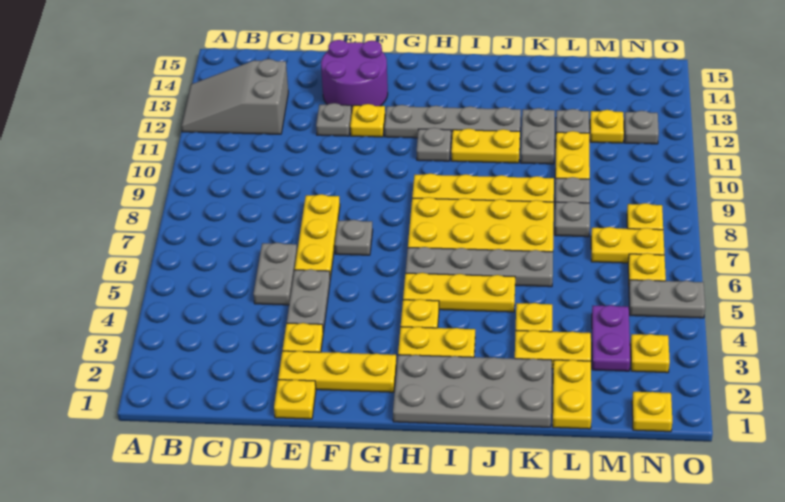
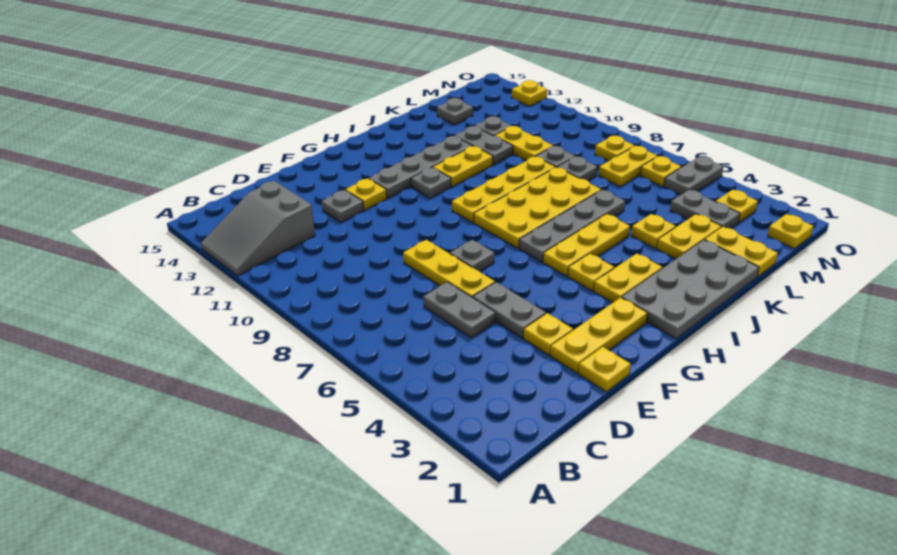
purple 2x2 round brick [321,40,388,110] -> none
purple 1x2 plate [592,305,630,371] -> grey 1x2 plate [670,190,740,228]
yellow 1x1 plate [590,110,624,143] -> yellow 1x1 plate moved to [512,80,547,106]
grey 1x1 plate [624,111,659,144] -> grey 1x1 plate moved to [437,98,473,125]

